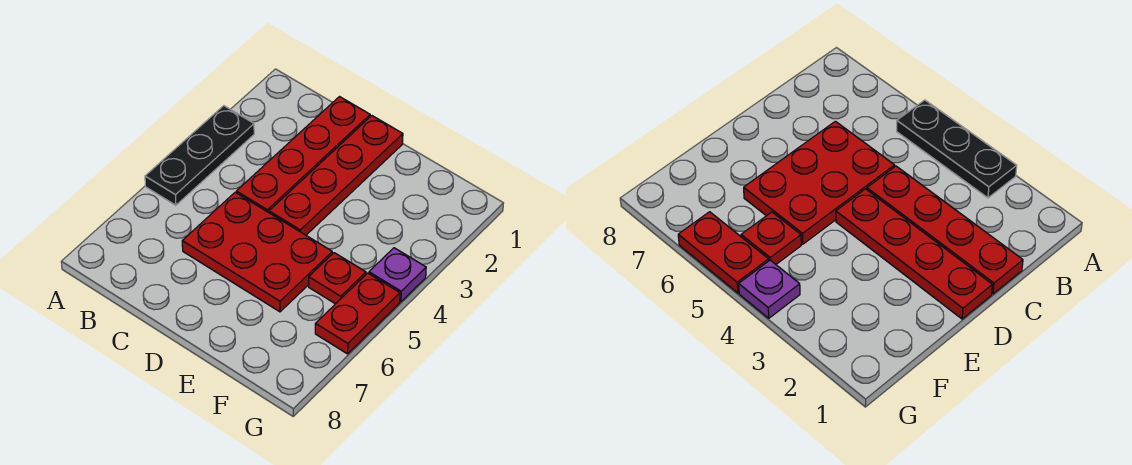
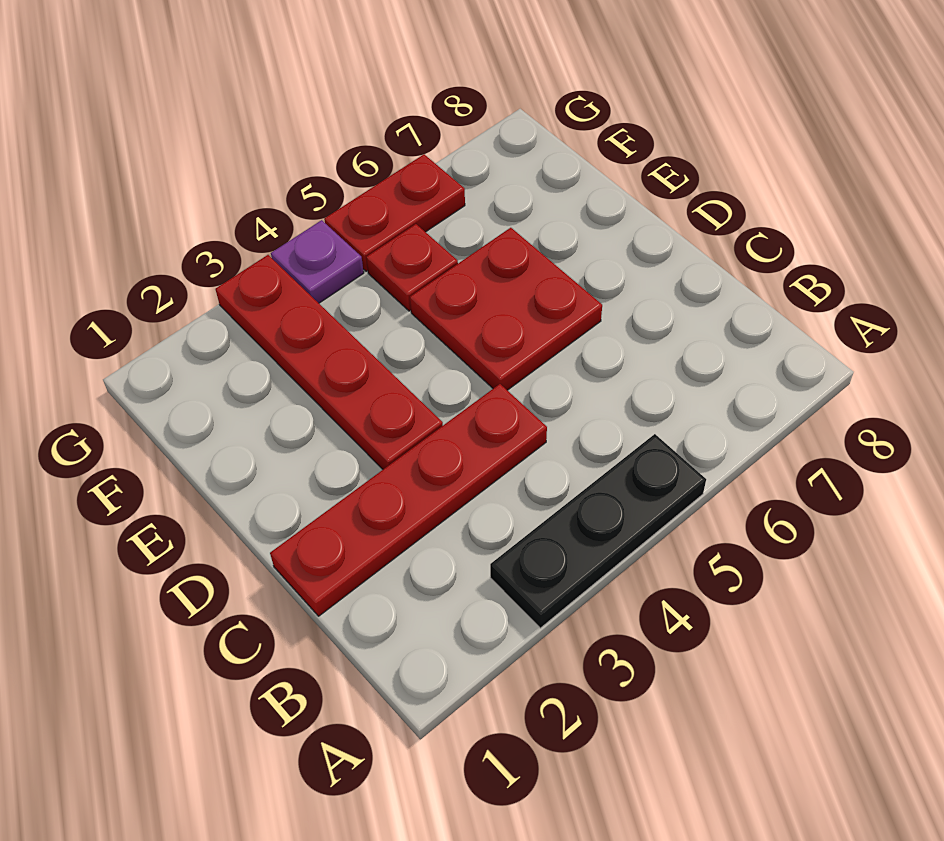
red 2x3 plate [182,192,332,312] -> red 2x2 plate [410,228,602,390]
red 1x4 plate [269,116,403,235] -> red 1x4 plate turned to [215,255,443,469]

